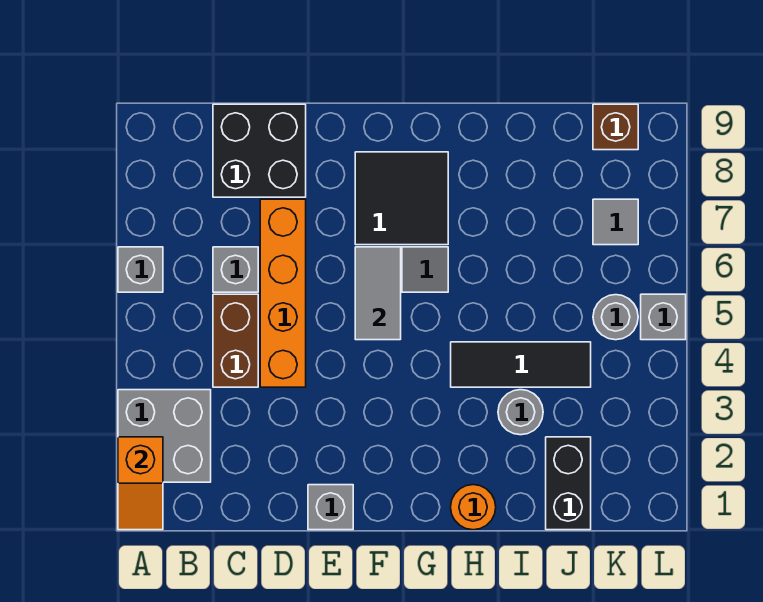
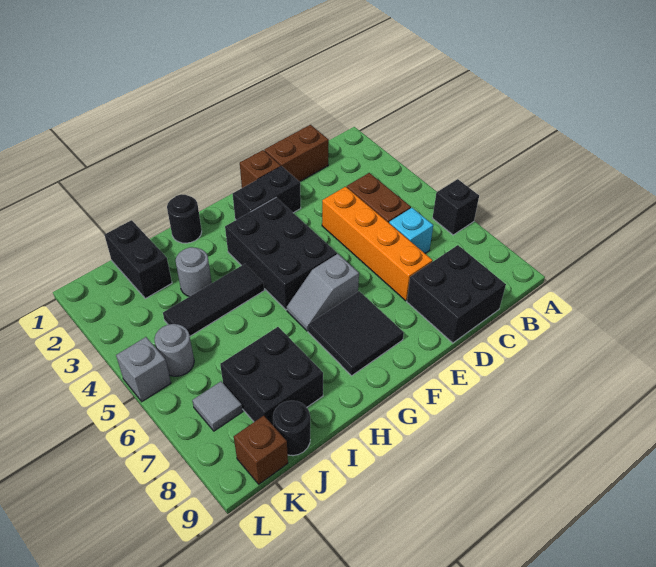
orange 1x2 slope [118,437,163,530] -> none
grey 2x2 brick [118,390,211,482] -> none
grey 1x1 brick [118,247,163,292] -> black 1x1 brick [433,179,479,235]
none -> brown 1x2 brick [264,125,329,182]
grey 1x1 brick [213,247,258,292] -> cyan 1x1 brick [389,208,433,253]
grey 1x1 brick [308,485,353,530] -> brown 1x1 brick [240,150,281,188]
none -> black 1x2 brick [233,166,301,220]
none -> black 2x3 brick [225,198,337,310]
grey 1x2 tile [355,247,401,340] -> none
orange 1x1 round brick [451,485,496,530] -> black 1x1 round brick [167,194,202,243]
none -> black 2x2 brick [220,327,323,425]
none -> black 1x1 round brick [273,401,310,456]

